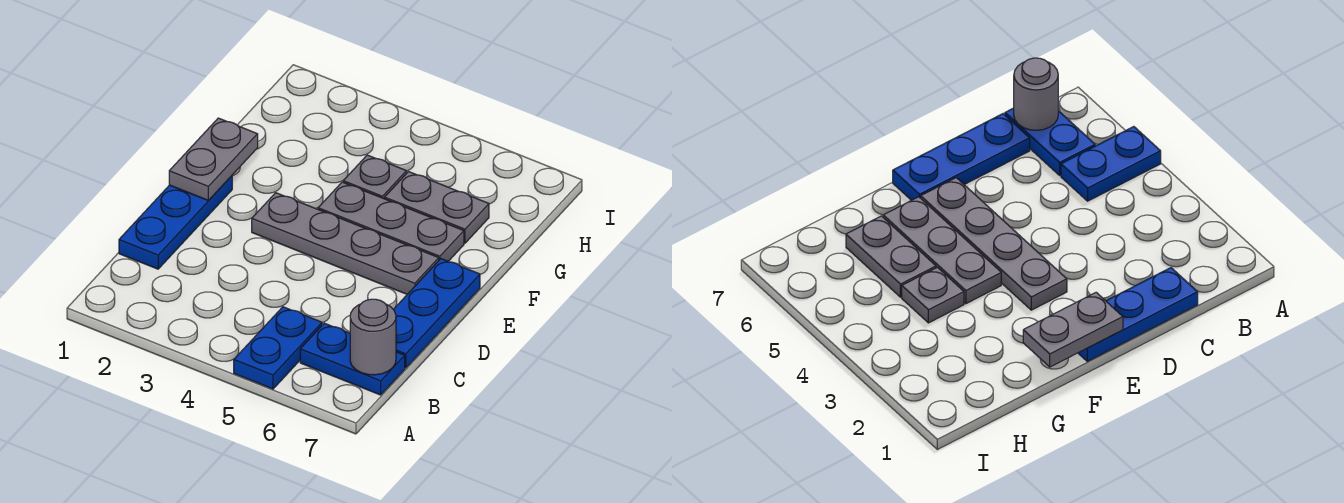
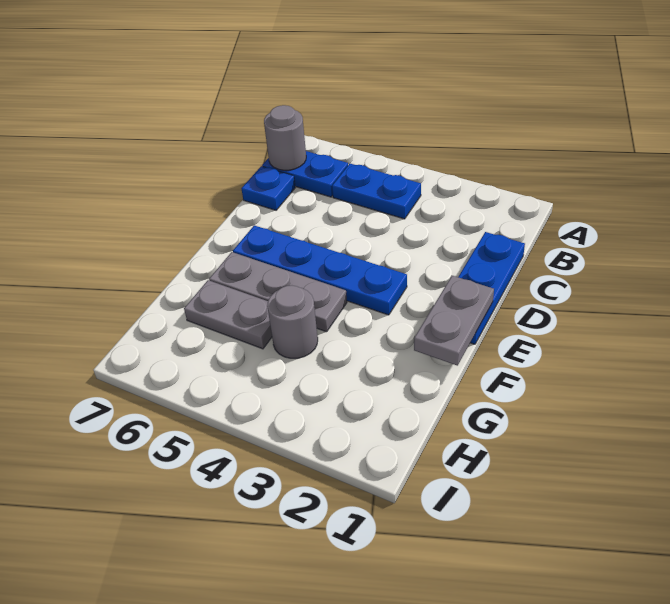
blue 1x2 plate [234,307,322,389] -> blue 1x2 plate turned to [332,164,421,219]
blue 1x3 plate [393,259,480,368] -> blue 1x1 plate [241,166,295,210]
grey 1x4 plate [252,193,439,294] -> blue 1x4 plate [233,225,407,315]
grey 1x1 plate [343,155,406,199] -> grey 1x1 round brick [267,286,318,358]

